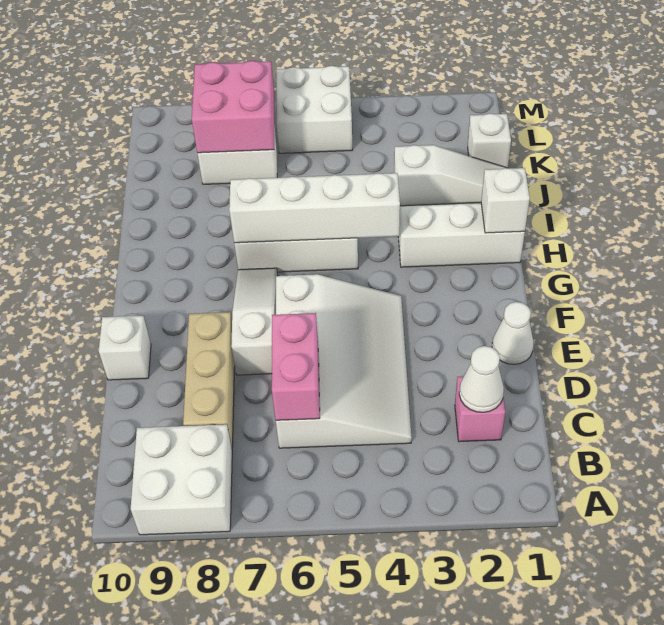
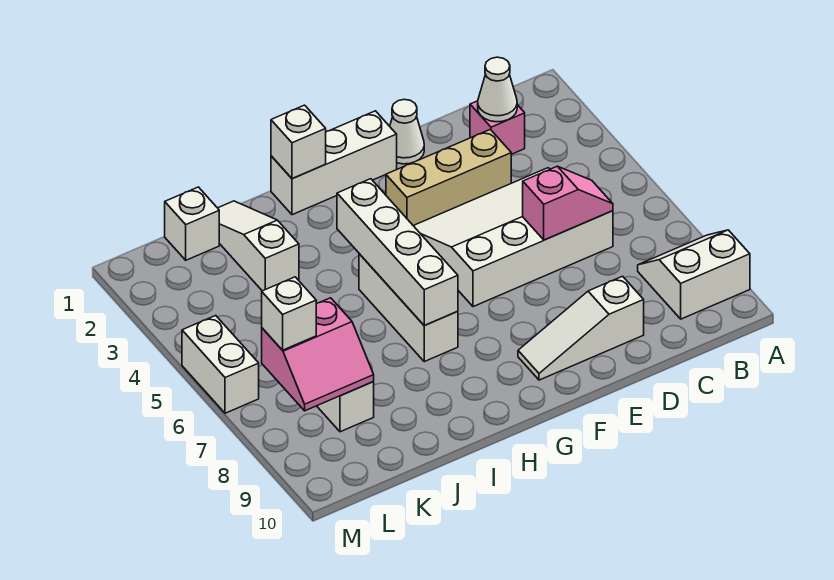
white 2x2 brick [131,424,232,535] -> white 2x2 slope [638,230,750,319]
pink 1x2 brick [272,313,320,420] -> pink 1x2 slope [523,166,613,240]
tan 1x3 brick [183,312,235,447] -> tan 1x3 brick moved to [386,129,511,226]
white 1x3 slope [231,268,277,375] -> white 1x3 slope moved to [518,276,644,380]
white 1x1 brick [99,316,151,380] -> white 1x1 brick moved to [262,277,316,350]
white 1x3 brick [398,203,525,267] -> white 1x3 brick turned to [271,111,397,215]
pink 2x2 brick [192,61,274,153] -> pink 2x2 slope [262,298,374,411]
white 2x2 brick [276,66,353,153] -> white 1x2 brick [182,316,259,413]

